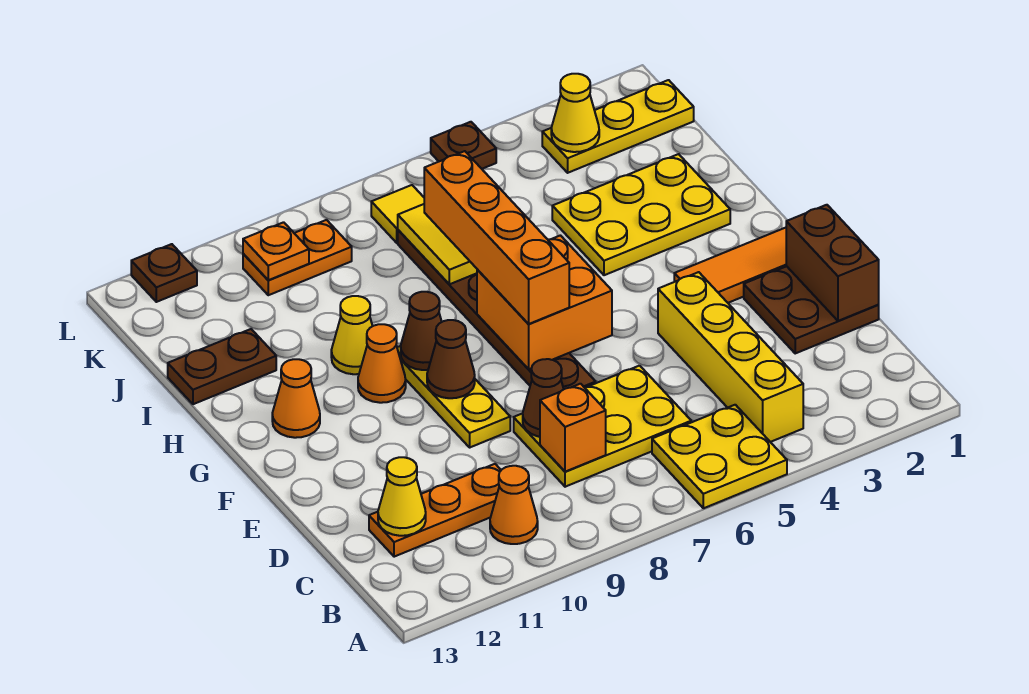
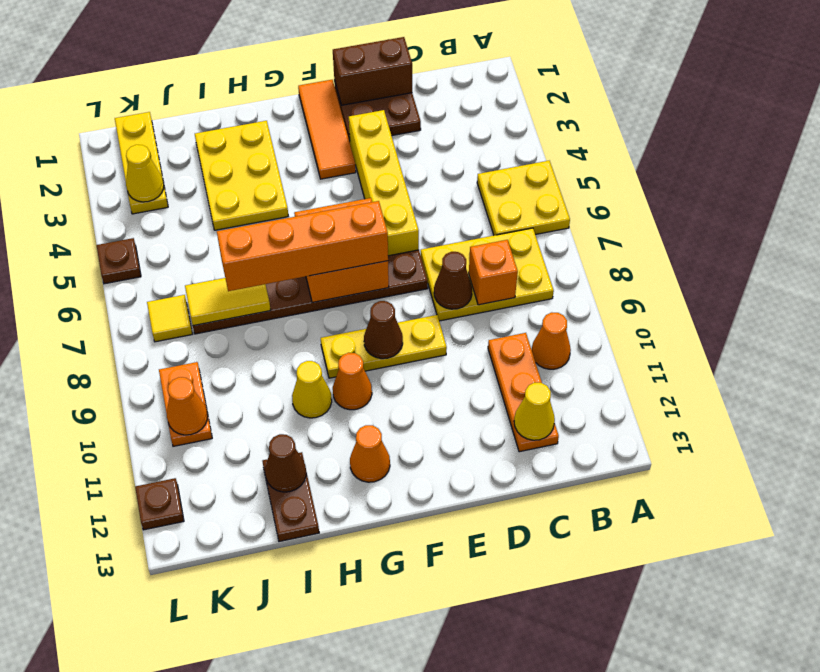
yellow 1x4 brick [658,272,803,442] -> yellow 1x4 brick turned to [349,110,419,256]
yellow 2x3 plate [514,366,691,487] -> yellow 2x3 plate turned to [421,228,554,321]
brown 1x1 cone [401,292,442,370] -> brown 1x1 cone moved to [265,434,306,492]
orange 1x1 plate [243,222,309,280] -> orange 1x1 cone [167,377,207,435]

